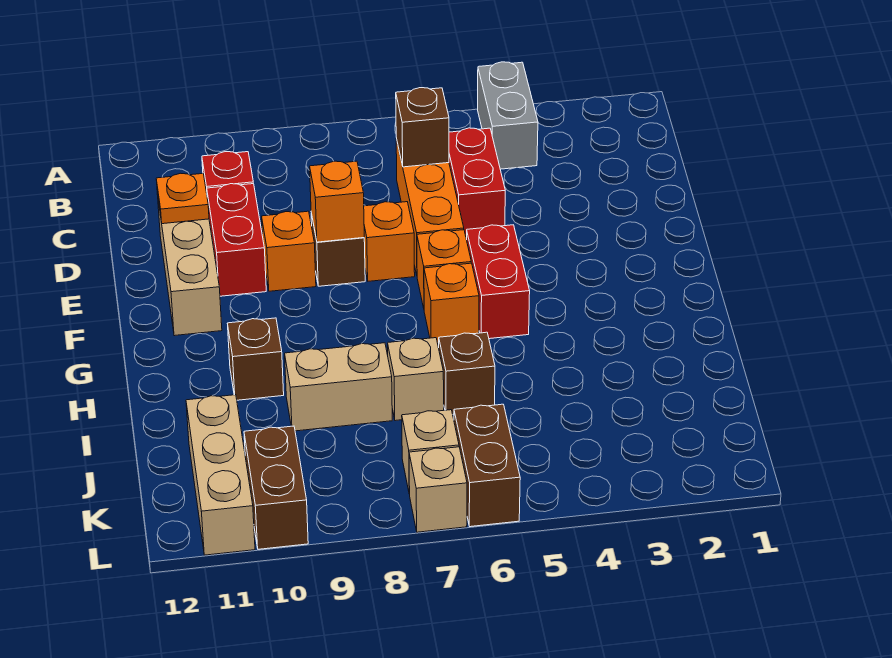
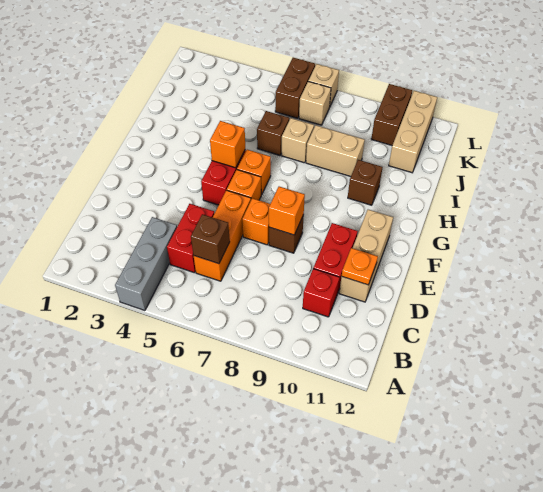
grey 1x2 brick [478,62,538,169] -> grey 1x3 brick [115,217,177,311]
orange 1x1 brick [262,211,316,291] -> orange 1x1 brick moved to [210,121,245,168]

